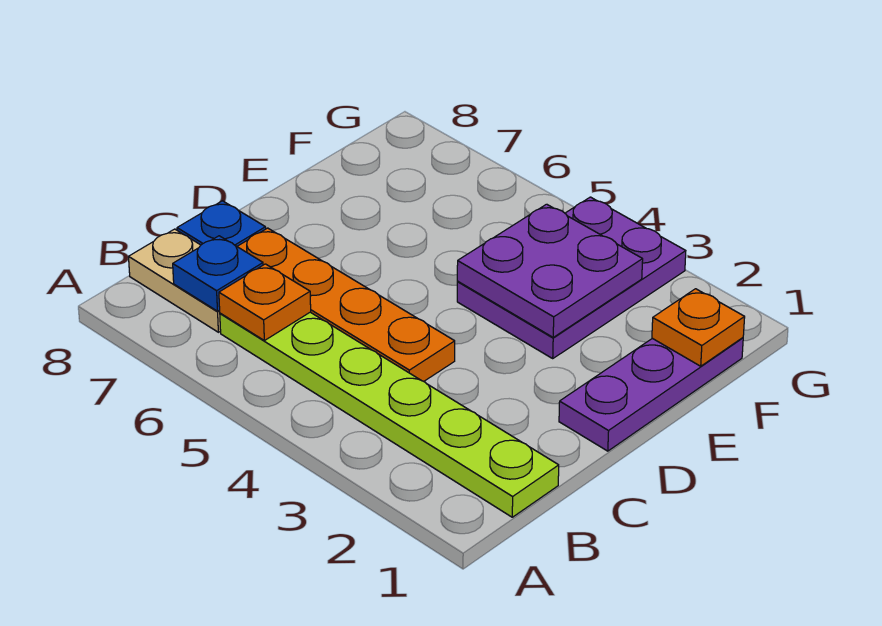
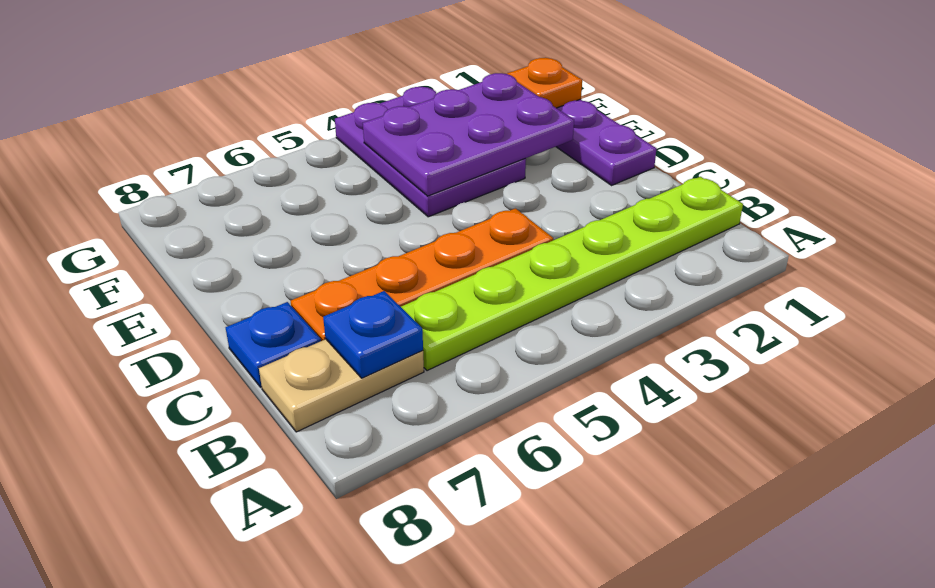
orange 1x1 plate [219,264,311,341] -> none
purple 2x2 plate [457,204,643,337] -> purple 2x3 plate [363,73,574,196]

